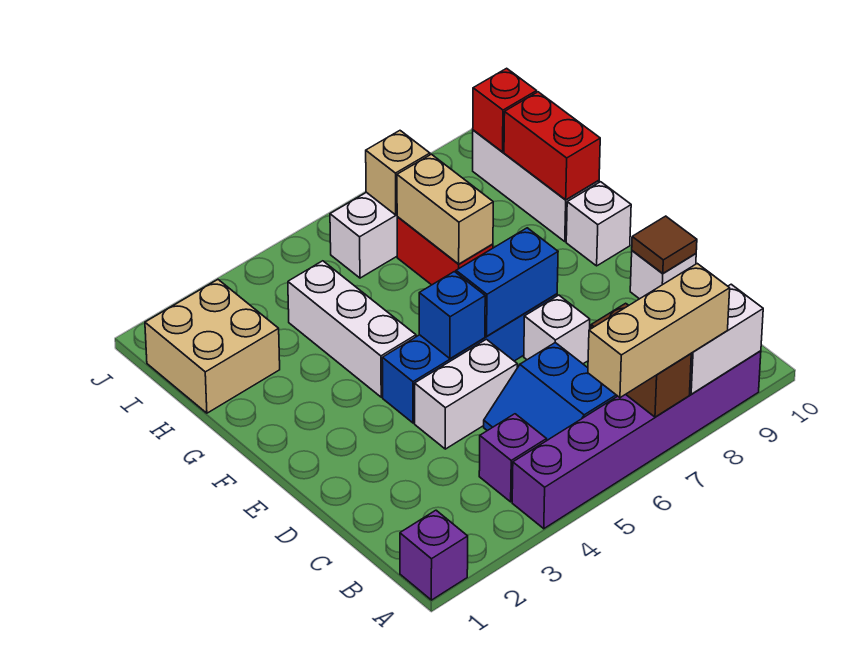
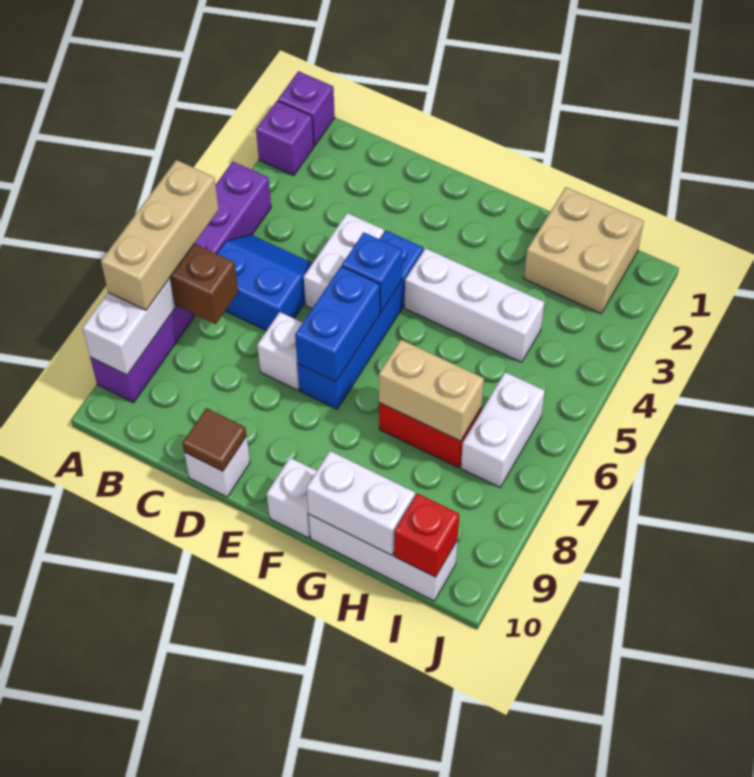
purple 1x1 brick [479,414,547,502] -> purple 1x1 brick moved to [256,101,314,175]
red 1x2 brick [504,92,600,200] -> white 1x2 brick [306,451,415,555]
tan 1x1 brick [366,131,430,215] -> none

